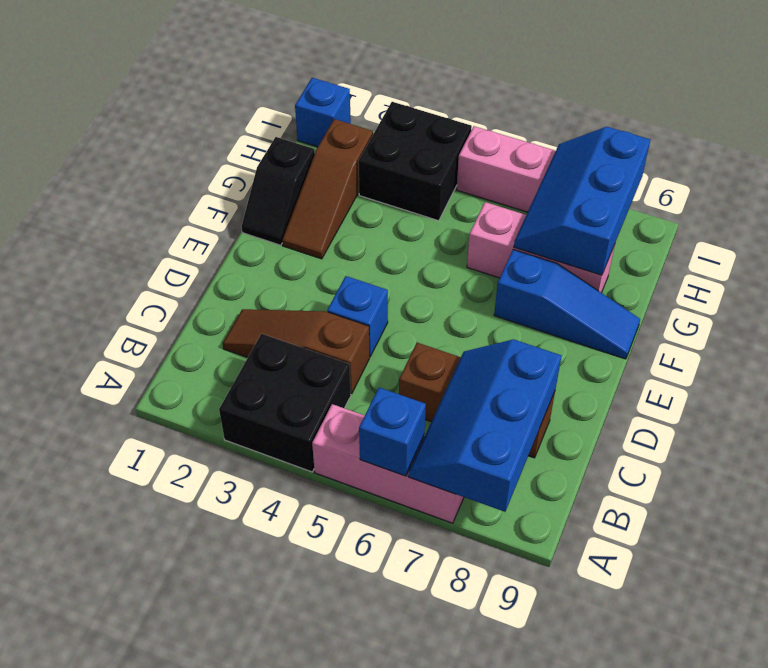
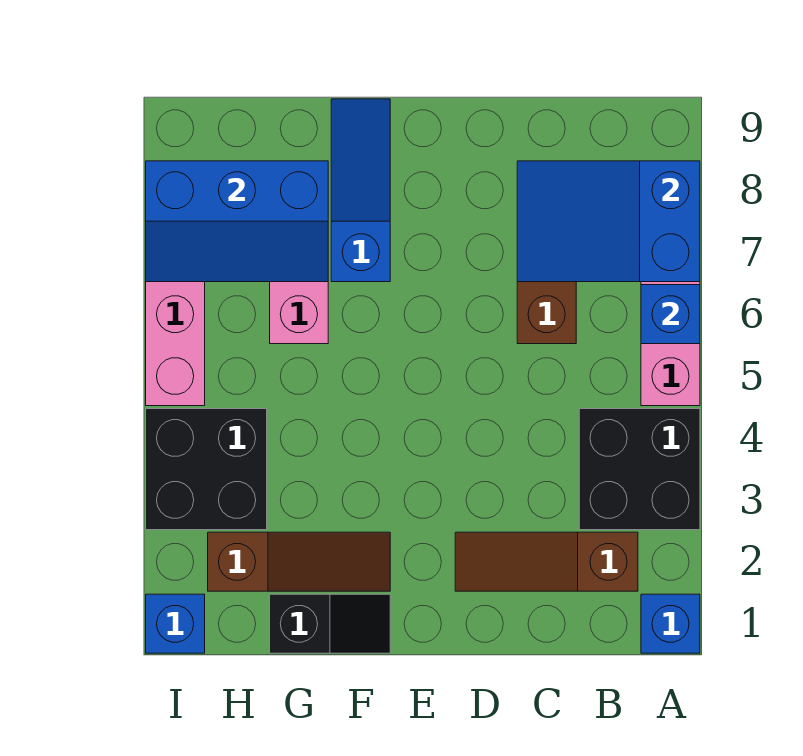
blue 2x3 slope [408,339,561,512] -> blue 2x3 slope turned to [517,161,700,282]
brown 1x3 slope [223,309,370,394] -> brown 1x3 slope turned to [455,532,638,591]
blue 1x1 brick [327,276,388,356] -> blue 1x1 brick moved to [641,594,700,653]

